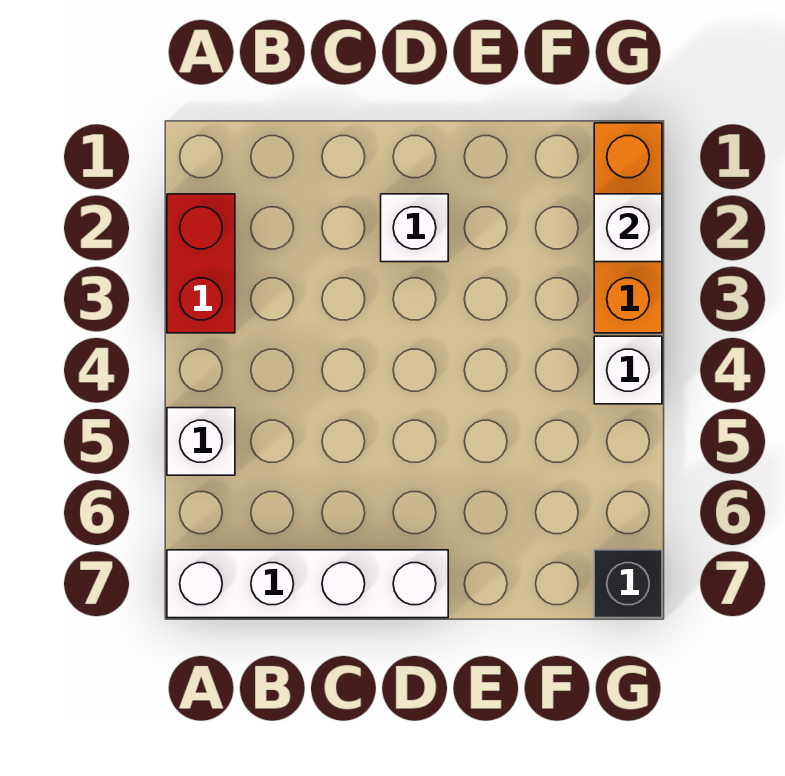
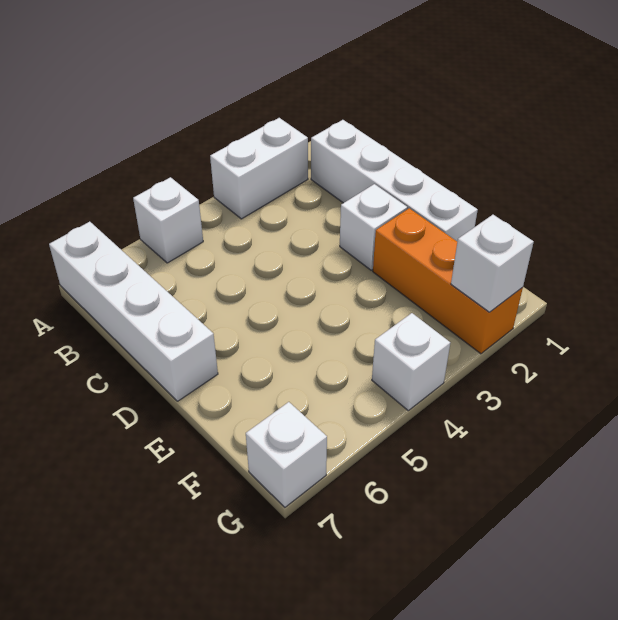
red 1x2 brick [167,194,235,333] -> white 1x2 brick [210,118,308,219]
none -> white 1x4 brick [311,120,478,242]
orange 1x3 brick [594,123,662,333] -> orange 1x3 brick turned to [373,208,523,354]
black 1x1 brick [594,550,662,618] -> white 1x1 brick [246,402,327,507]

